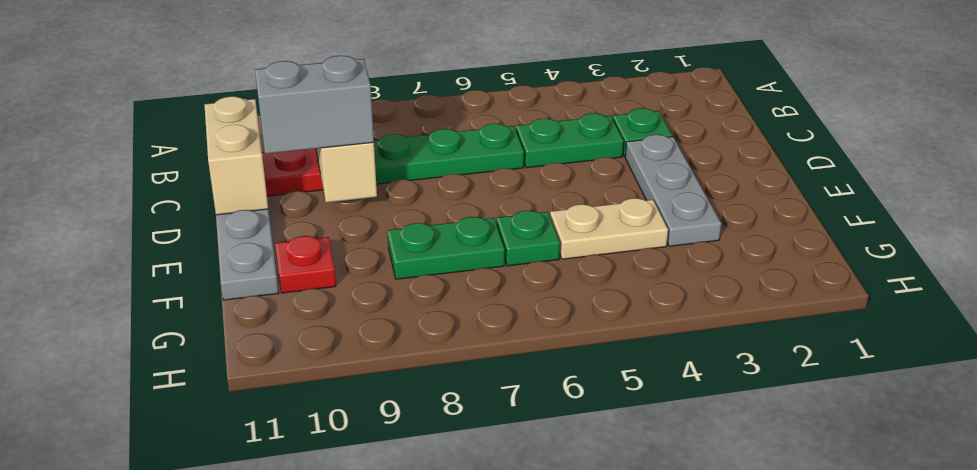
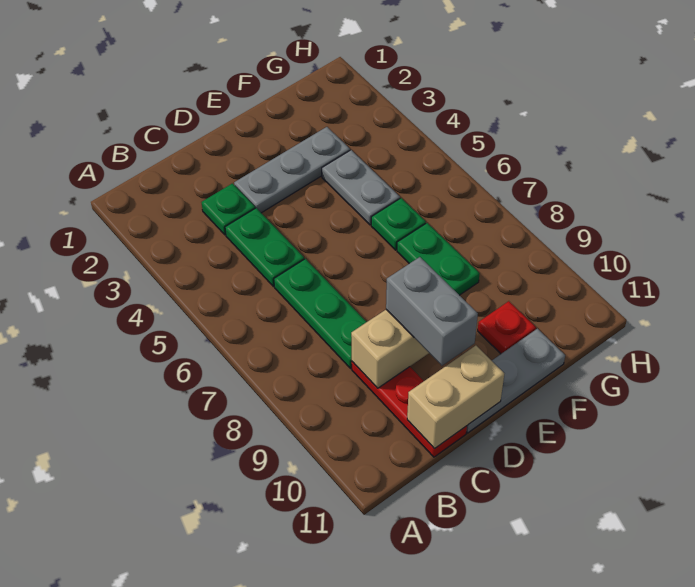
tan 1x2 plate [550,198,668,259] -> grey 1x2 plate [322,150,400,225]

